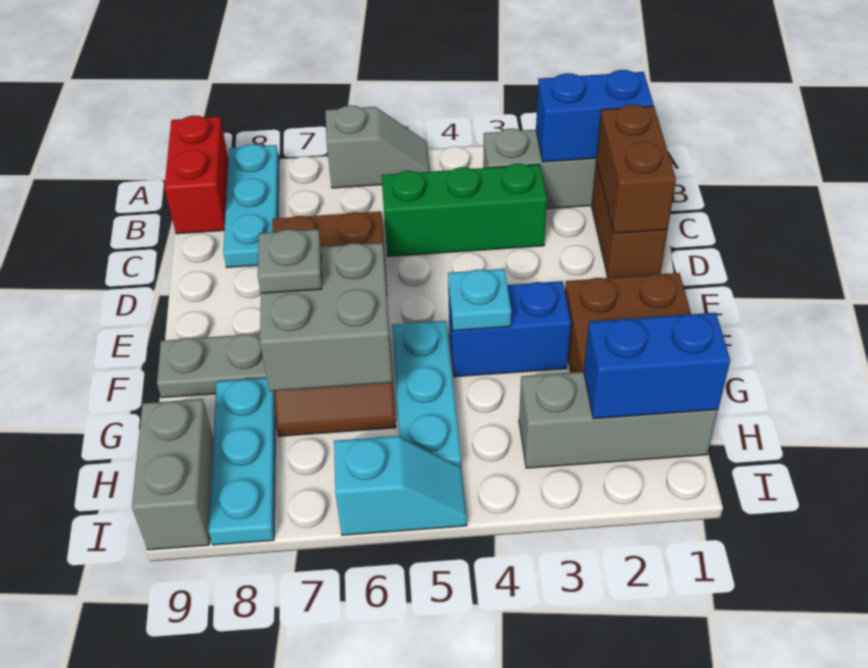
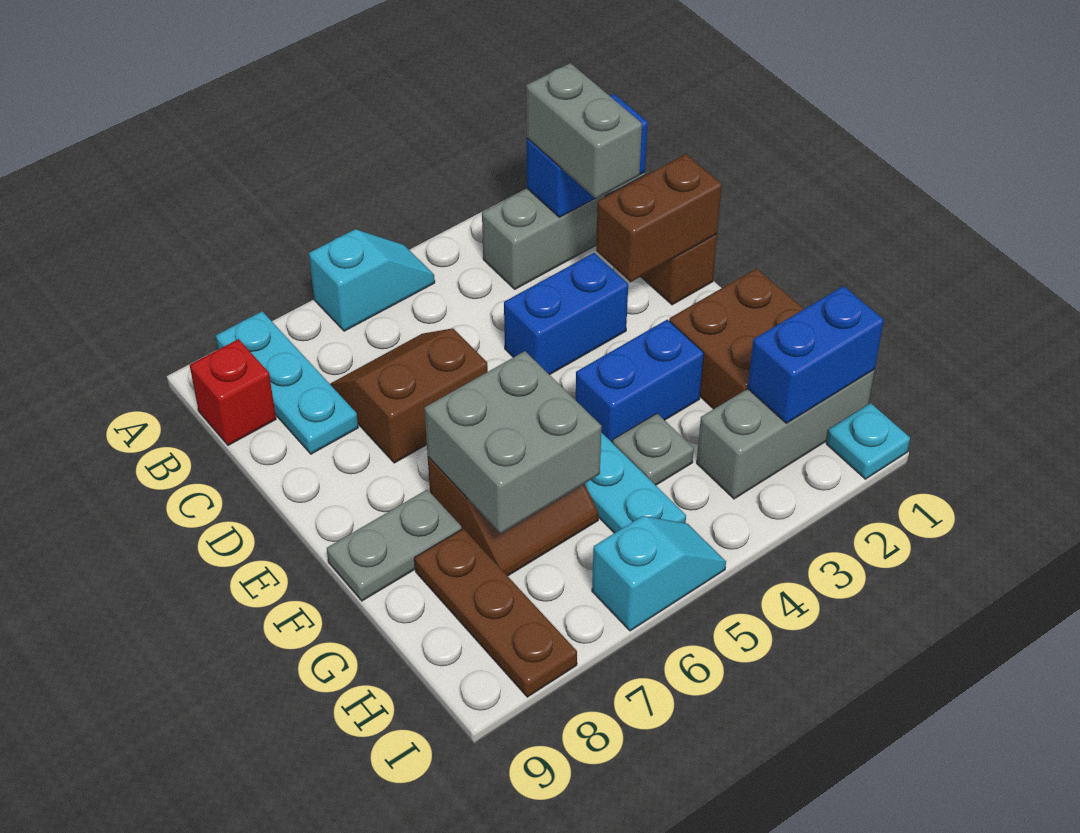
grey 1x2 slope [326,105,430,188] -> cyan 1x2 slope [309,229,435,331]
red 1x2 brick [164,115,228,234] -> red 1x1 brick [190,339,276,445]
brown 1x2 brick [596,104,676,233] -> brown 1x2 brick turned to [596,154,722,282]
green 1x3 brick [381,164,547,257] -> none
none -> blue 1x2 brick [504,253,628,375]
cyan 1x1 plate [448,269,511,331] -> cyan 1x1 plate moved to [826,403,910,479]
grey 1x1 plate [258,229,322,294] -> grey 1x1 plate moved to [613,414,694,485]
cyan 1x3 plate [209,378,276,545] -> brown 1x3 plate [415,529,577,697]
grey 1x2 brick [132,399,213,550] -> grey 1x2 brick moved to [526,63,642,199]

